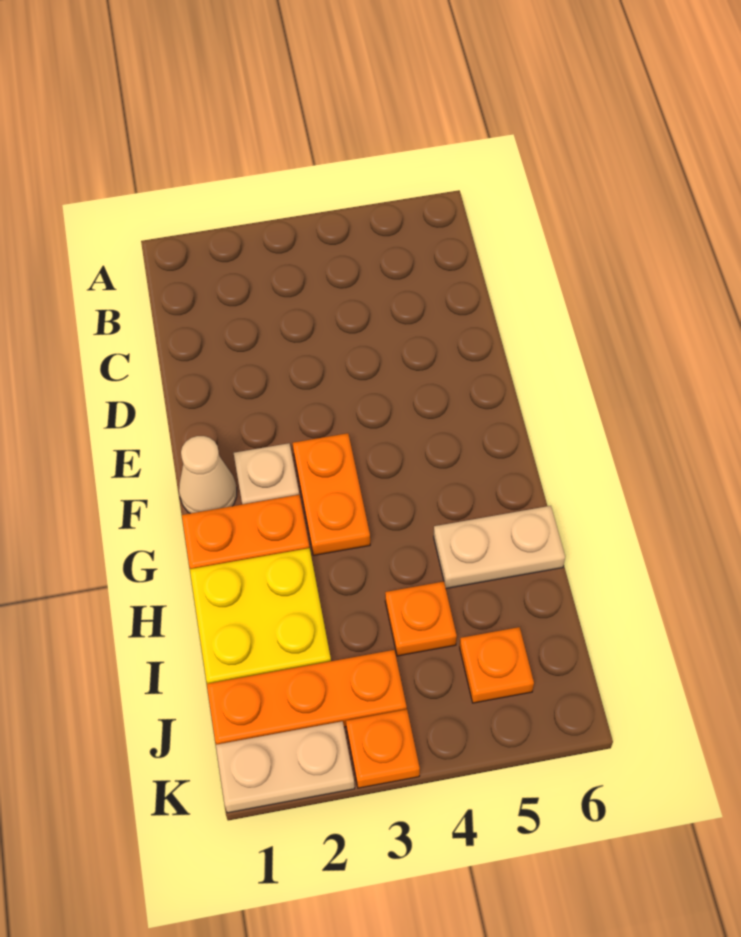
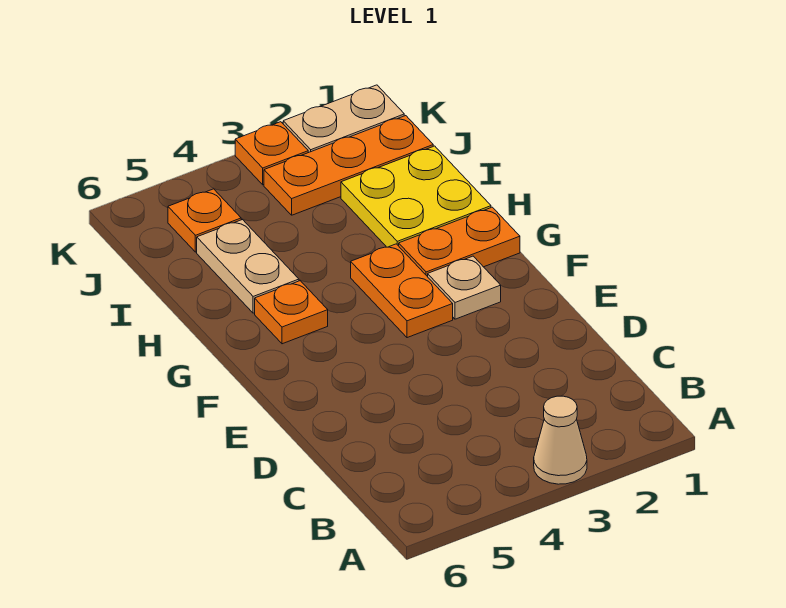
tan 1x1 cone [179,436,237,513] -> tan 1x1 cone moved to [534,396,587,484]
tan 1x2 plate [434,506,565,588] -> tan 1x2 plate turned to [197,220,299,313]
orange 1x1 plate [385,582,457,656] -> orange 1x1 plate moved to [255,281,328,344]

